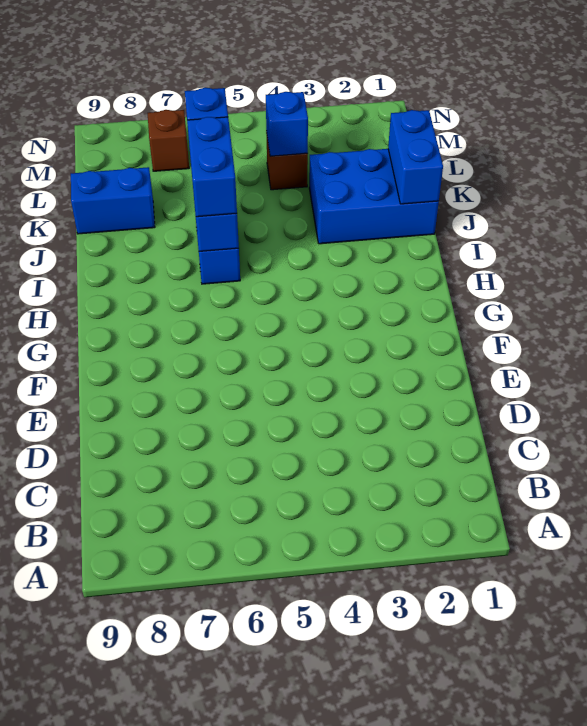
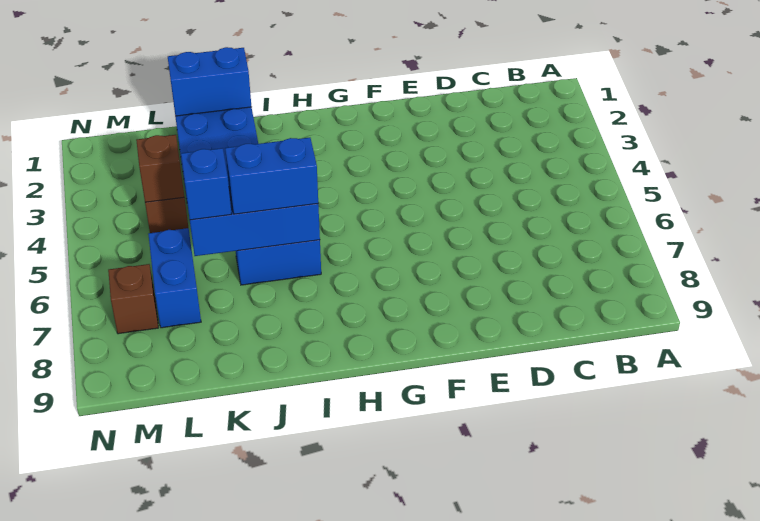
blue 1x2 brick [71,167,155,234] -> blue 1x2 brick moved to [148,228,201,328]
blue 1x1 brick [266,92,308,156] -> brown 1x1 brick [136,135,184,202]

